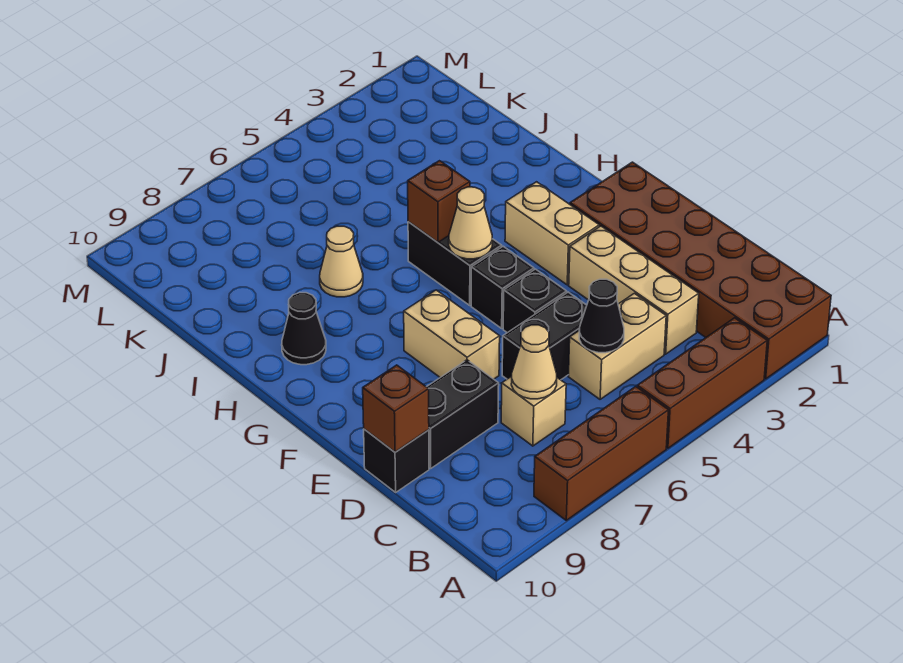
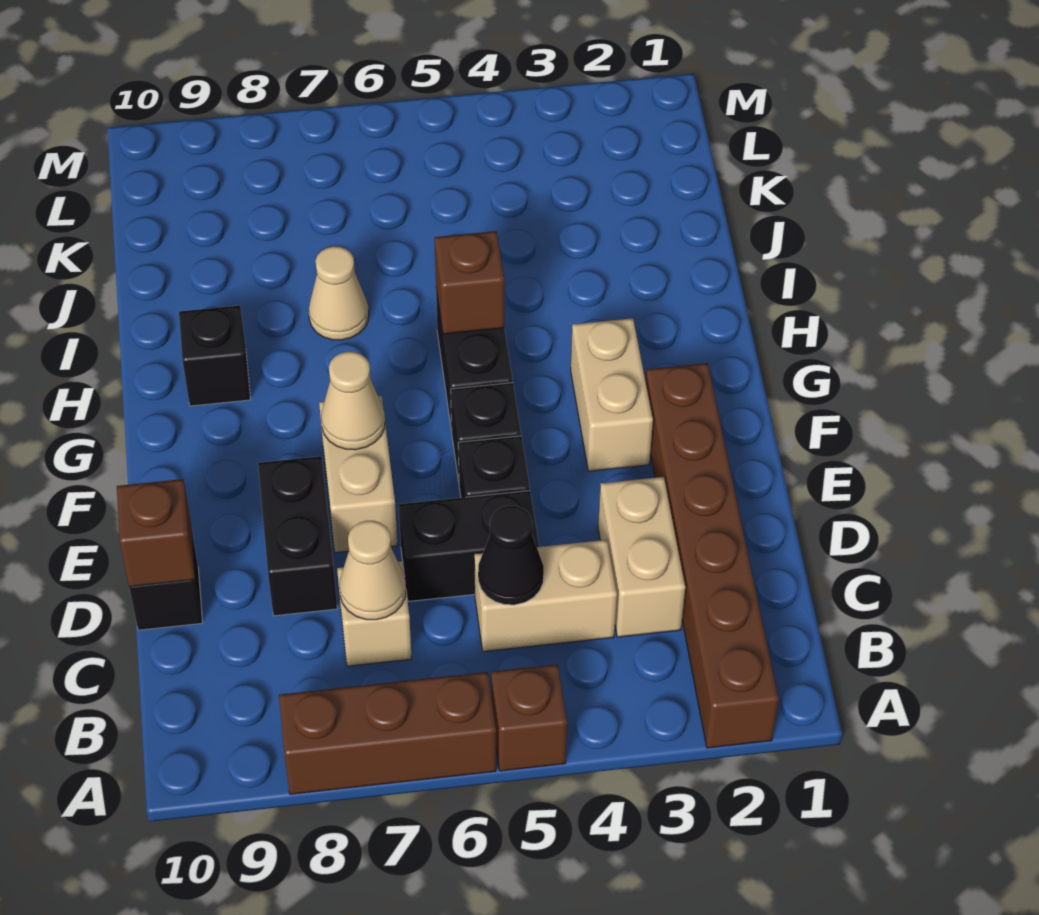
brown 2x6 brick [570,162,831,379] -> brown 1x6 brick [645,363,779,748]
brown 1x3 brick [637,318,767,448] -> brown 1x1 brick [491,664,567,771]
tan 1x3 brick [569,226,699,354] -> tan 1x2 brick [598,477,685,637]
black 1x2 brick [427,360,499,468] -> black 1x2 brick turned to [258,456,337,616]
tan 1x1 cone [449,187,492,259] -> tan 1x1 cone moved to [321,352,385,450]
black 1x1 cone [282,293,326,365] -> black 1x1 brick [179,306,250,406]

